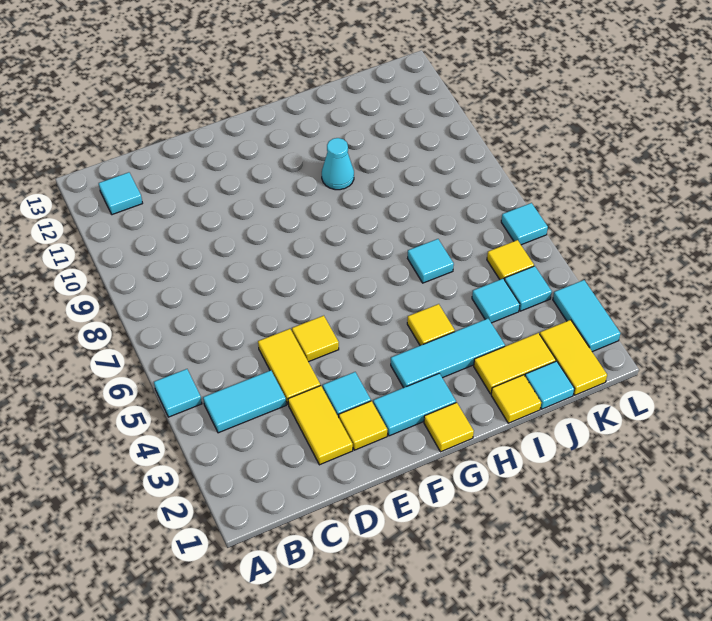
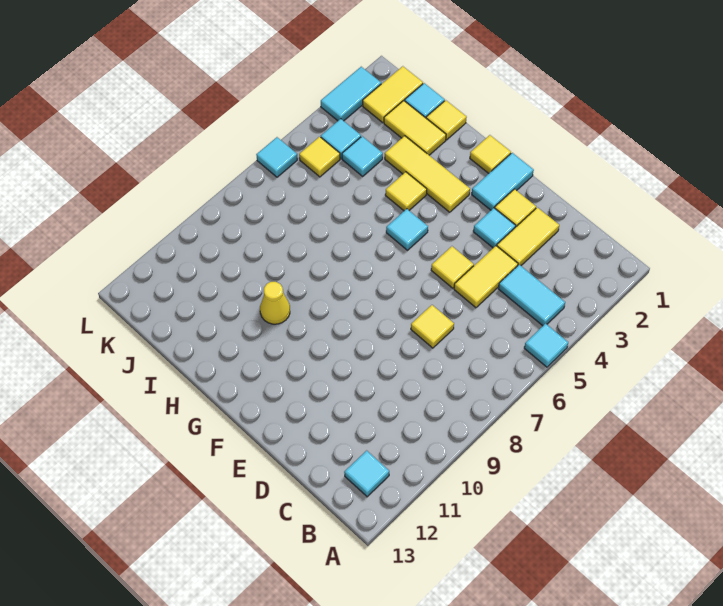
none -> yellow 1x1 tile [411,305,454,348]
cyan 1x2 tile [373,373,456,436] -> cyan 1x2 tile turned to [472,153,534,210]
cyan 1x3 tile [391,319,505,388] -> yellow 1x3 tile [385,136,470,212]
cyan 1x1 cone [322,138,354,190] -> yellow 1x1 cone [260,282,290,324]
cyan 1x1 tile [408,239,454,283] -> cyan 1x1 tile moved to [386,209,428,250]

